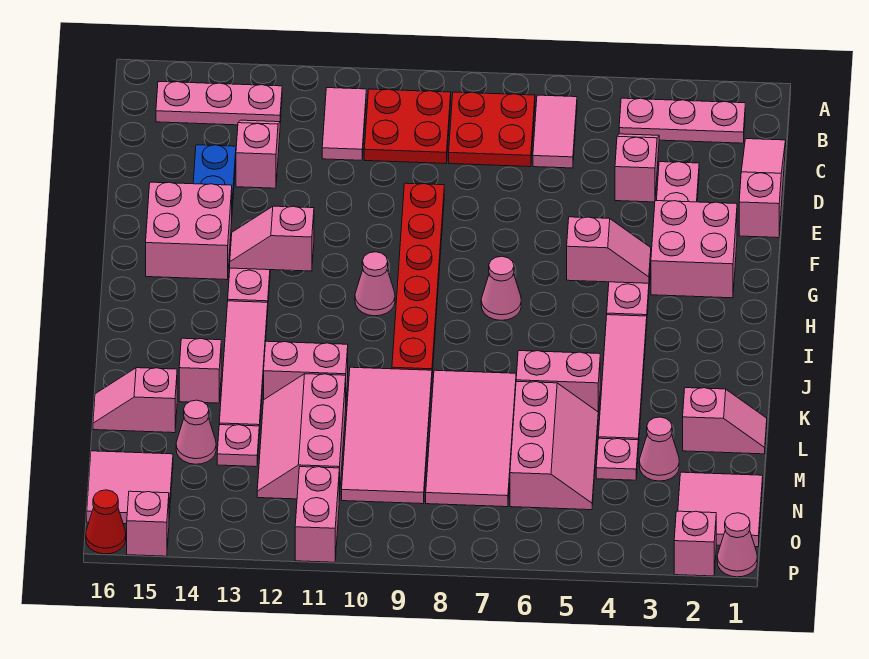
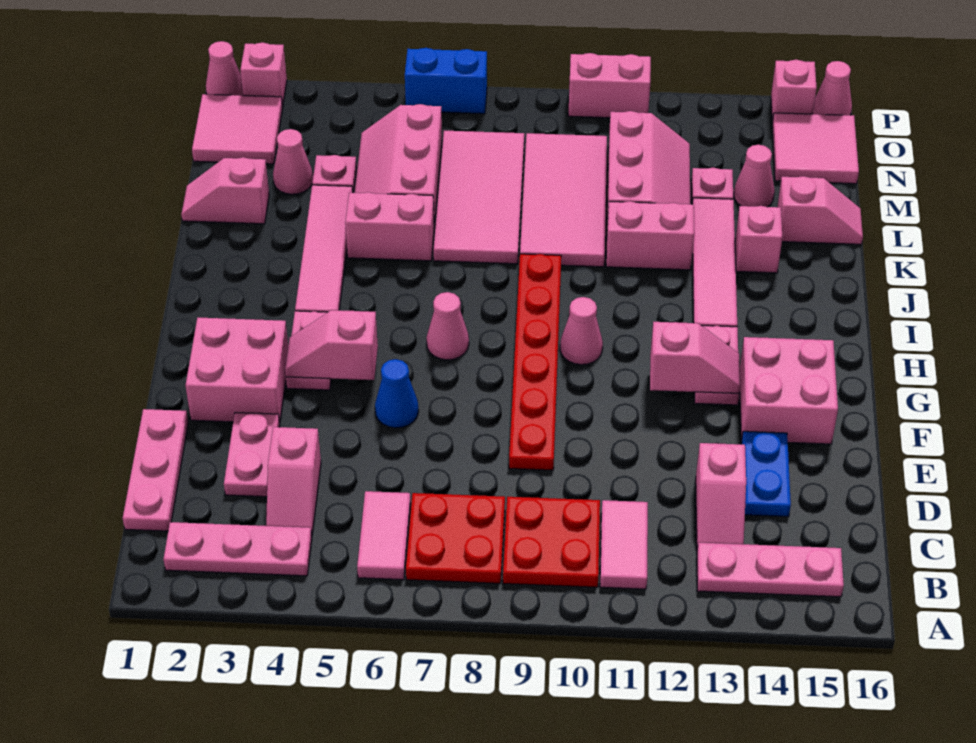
pink 1x3 slope [739,139,786,238] -> pink 1x3 plate [123,409,188,531]
none -> blue 1x1 cone [375,359,419,428]
pink 1x2 brick [295,467,339,562] -> pink 1x2 brick turned to [568,53,651,118]
none -> blue 1x2 brick [405,48,487,114]
red 1x1 cone [86,490,126,554] -> pink 1x1 cone [813,61,852,115]

